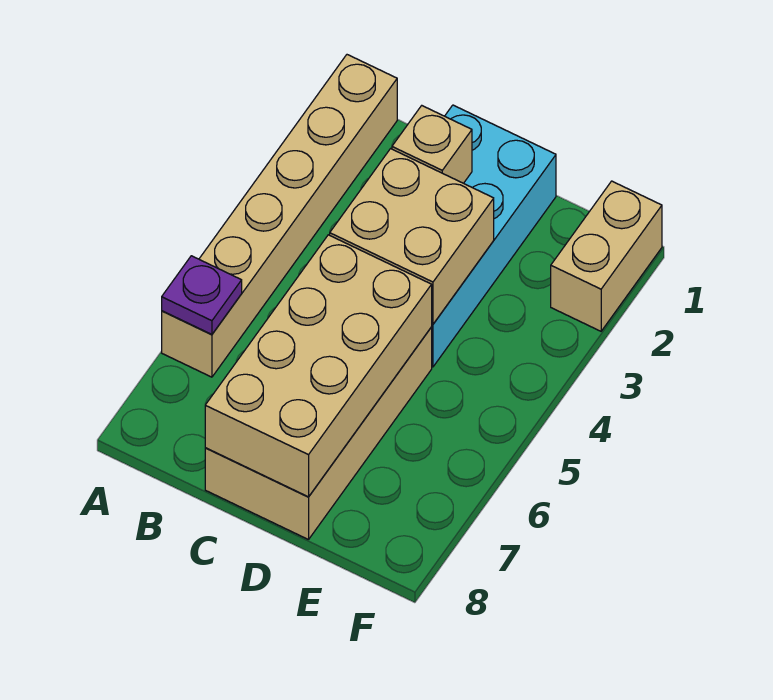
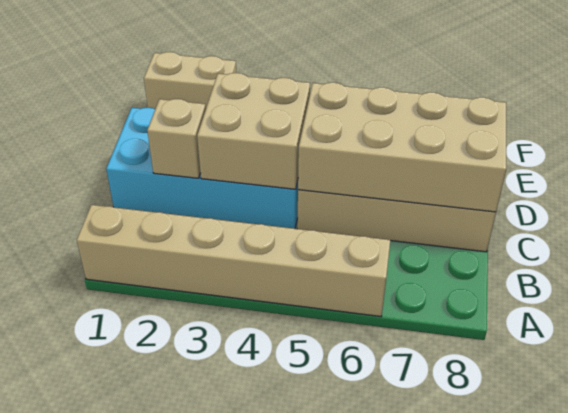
purple 1x1 plate [162,256,242,334] -> none

